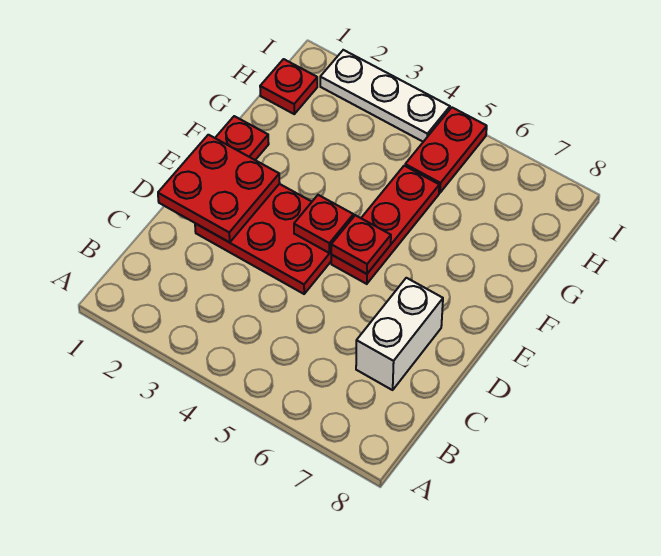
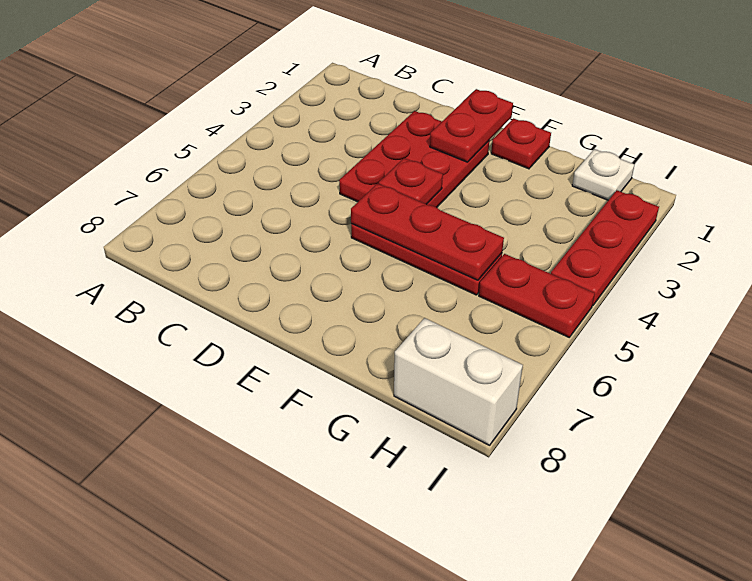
white 1x2 brick [356,278,443,390] -> white 1x2 brick moved to [394,318,523,445]
red 2x2 plate [158,135,280,242] -> red 1x2 plate [430,89,513,162]
red 1x1 plate [331,215,391,274] -> red 1x3 plate [351,183,504,280]
red 1x1 plate [260,59,317,114] -> white 1x1 plate [572,149,635,200]
white 1x3 plate [320,50,450,142] -> red 1x3 plate [551,190,659,306]

